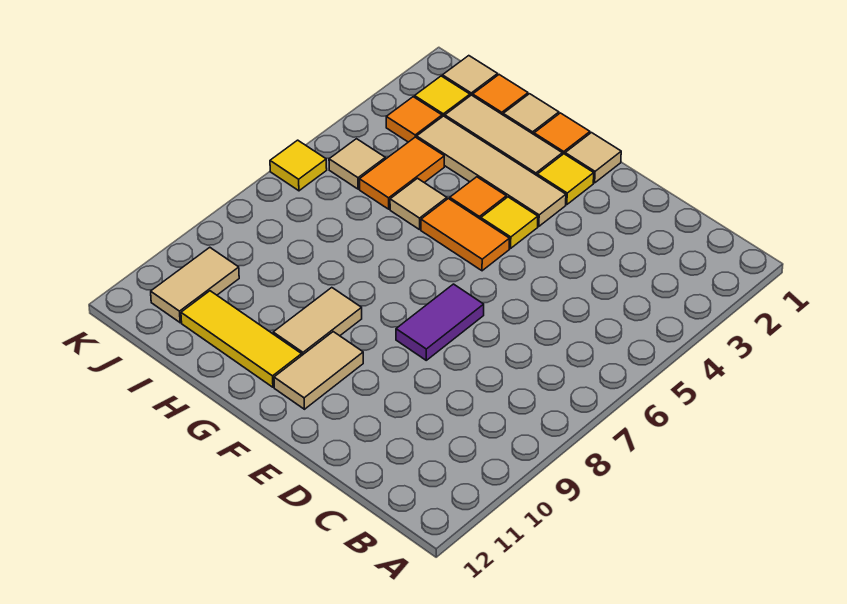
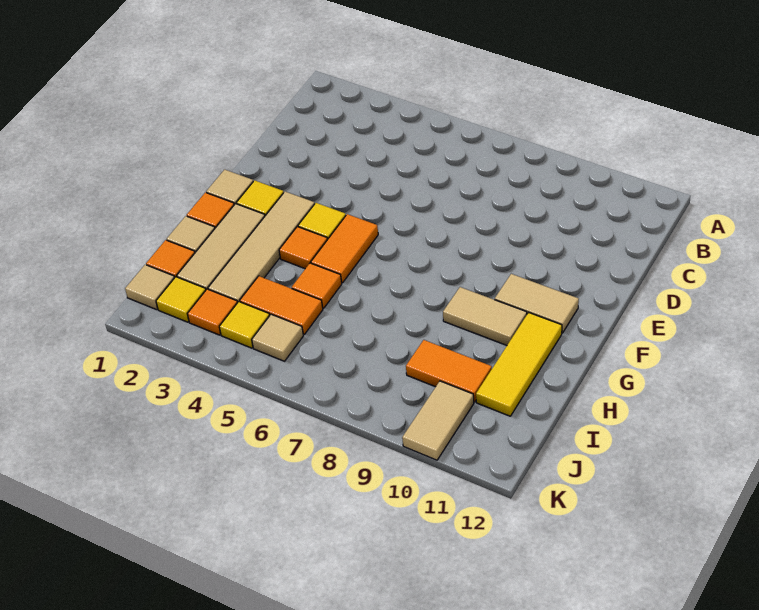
purple 1x2 tile [396,284,484,360] -> none
tan 1x1 tile [390,178,447,230] -> orange 1x1 tile [292,263,342,308]
none -> orange 1x2 tile [406,340,492,402]
tan 1x2 tile [151,247,239,323] -> tan 1x2 tile turned to [402,381,474,460]
yellow 1x1 tile [270,140,327,191] -> yellow 1x1 tile moved to [219,302,270,348]

